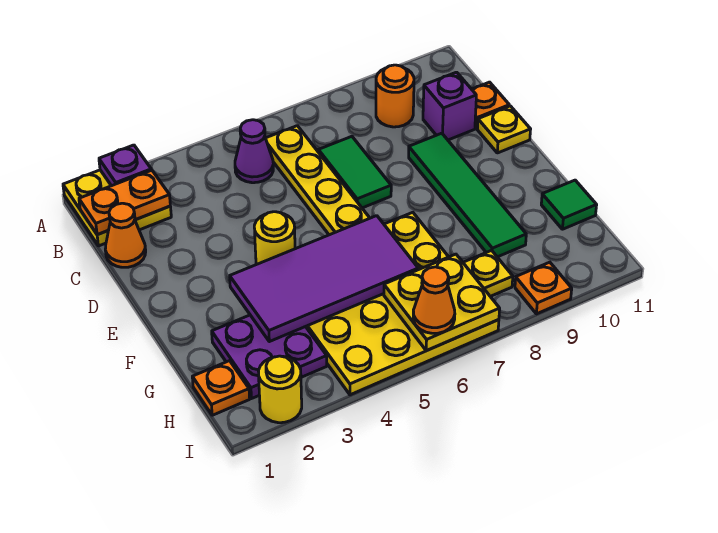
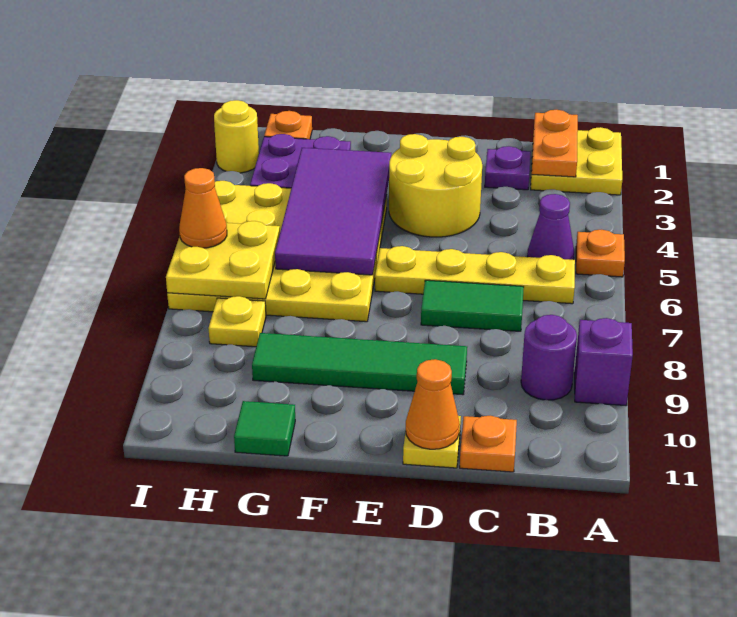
purple 1x1 plate [99,145,151,186] -> purple 1x1 plate moved to [485,146,531,190]
orange 1x1 round brick [376,65,414,127] -> purple 1x1 round brick [521,315,577,400]
orange 1x1 cone [105,203,146,267] -> orange 1x1 cone moved to [406,359,460,449]
purple 1x1 brick [423,72,476,140] -> purple 1x1 brick moved to [575,318,633,406]
yellow 1x1 round brick [254,212,295,265] -> yellow 2x2 round brick [389,134,482,237]
orange 1x1 plate [515,262,572,314] -> orange 1x1 plate moved to [576,230,625,277]

